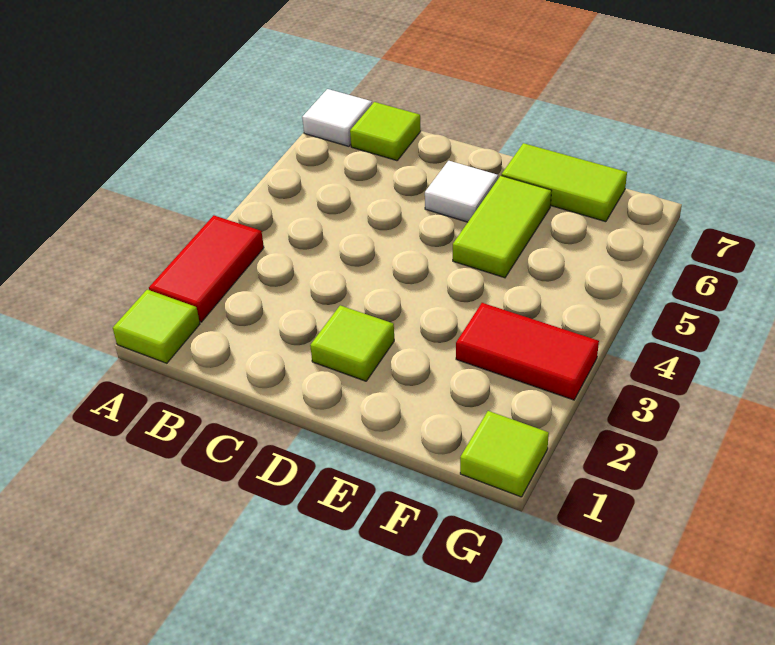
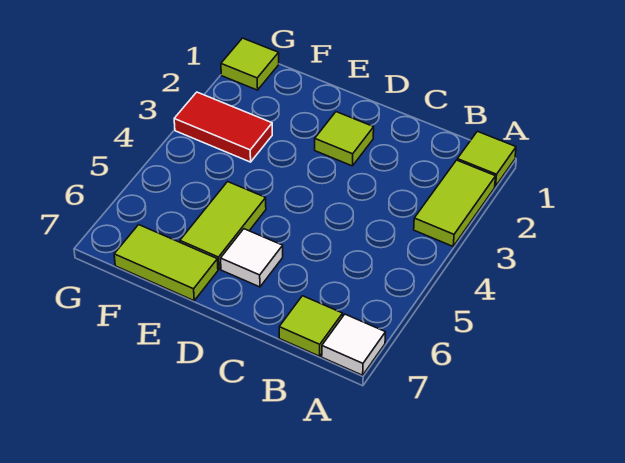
red 1x2 tile [149,215,264,322] -> lime 1x2 tile [414,160,496,246]

